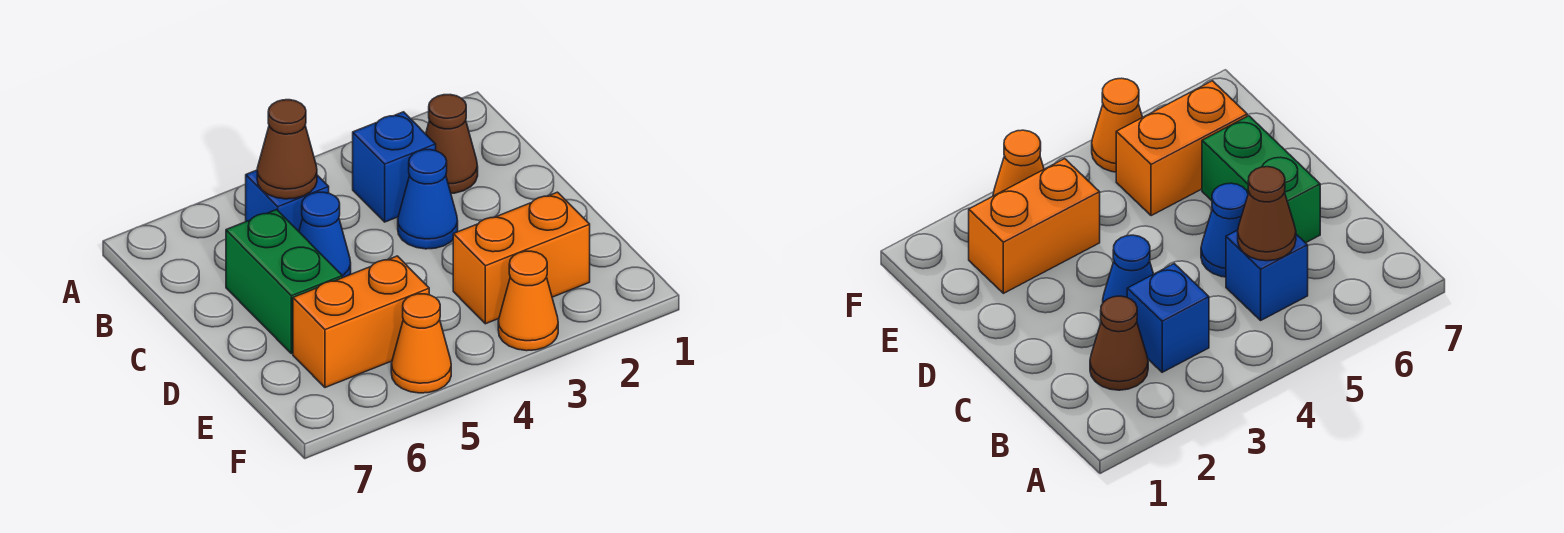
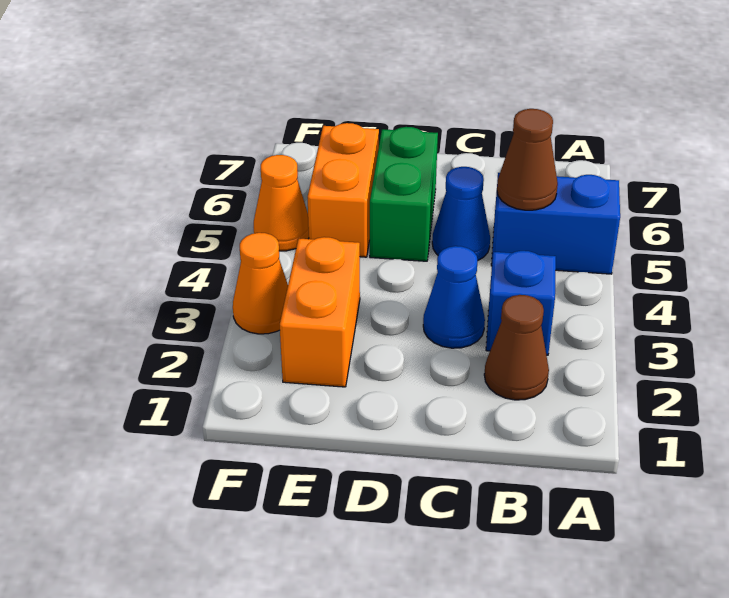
blue 1x1 brick [246,170,329,231] -> blue 1x2 brick [491,173,620,274]
green 1x2 brick [226,210,342,354] -> green 1x2 brick turned to [370,127,438,261]

